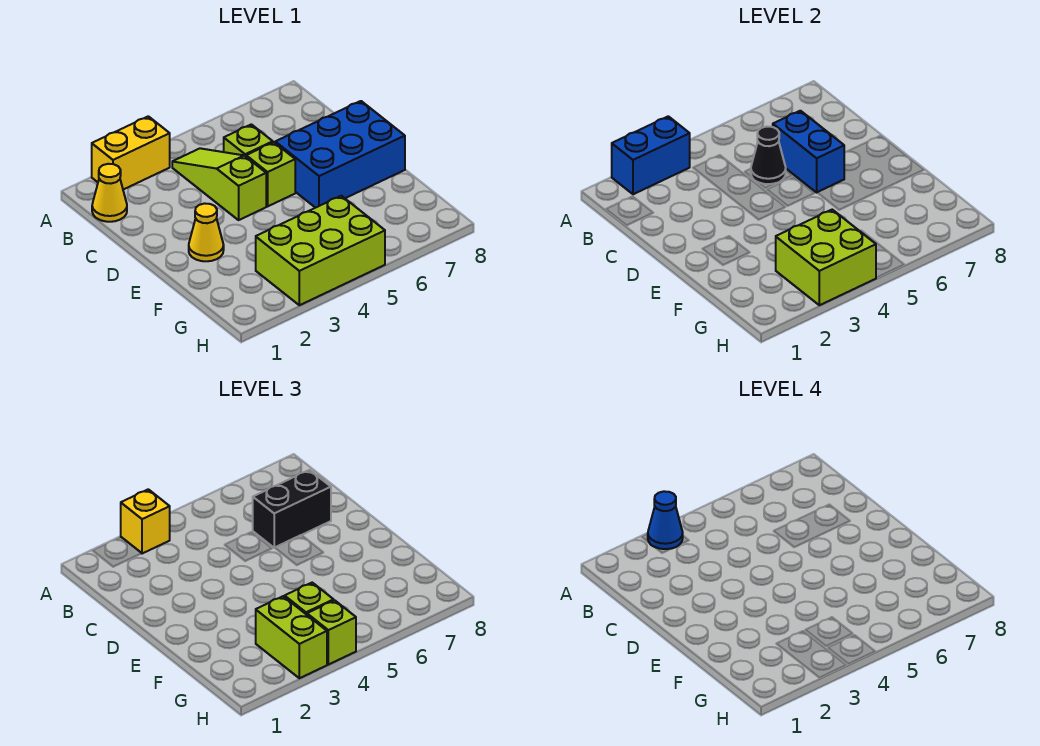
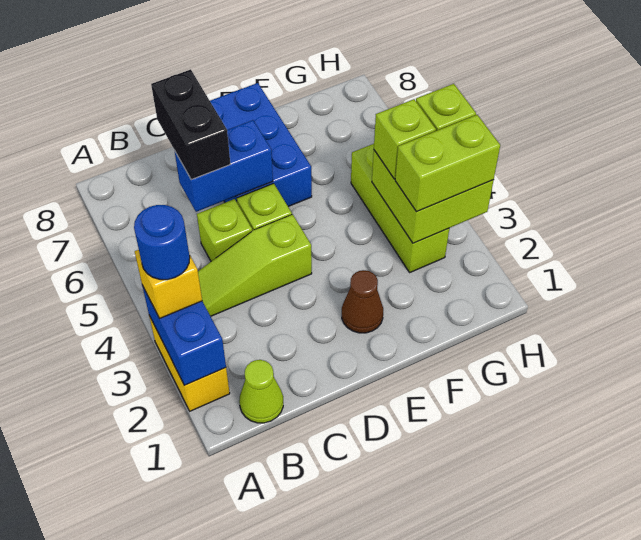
blue 1x1 cone [648,491,683,549] -> blue 1x1 round brick [134,205,190,280]
yellow 1x1 cone [92,164,127,222] -> lime 1x1 cone [239,360,283,423]
black 1x1 cone [751,127,786,184] -> none
yellow 1x1 cone [189,203,224,261] -> brown 1x1 cone [342,270,383,333]
lime 2x3 brick [256,196,385,305] -> lime 1x3 brick [351,144,449,272]

